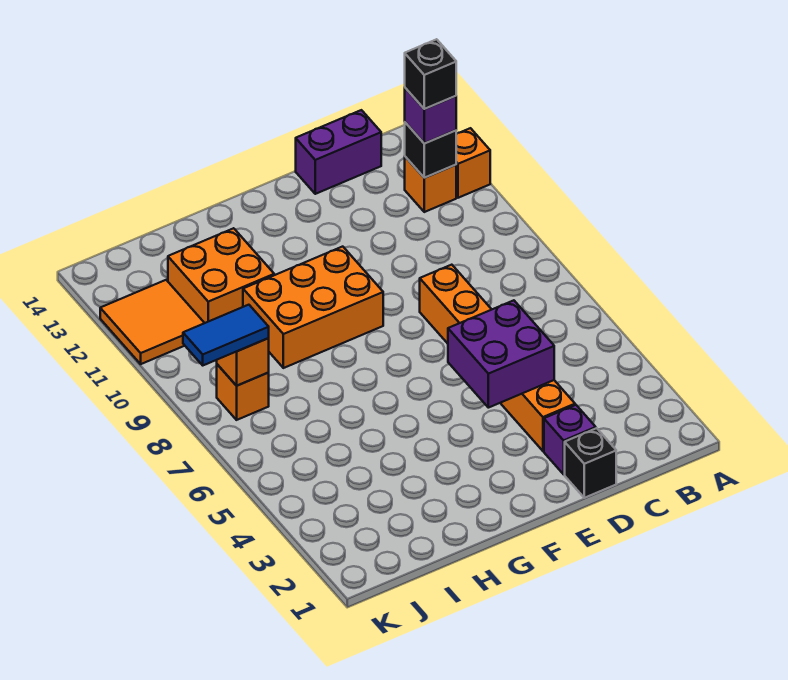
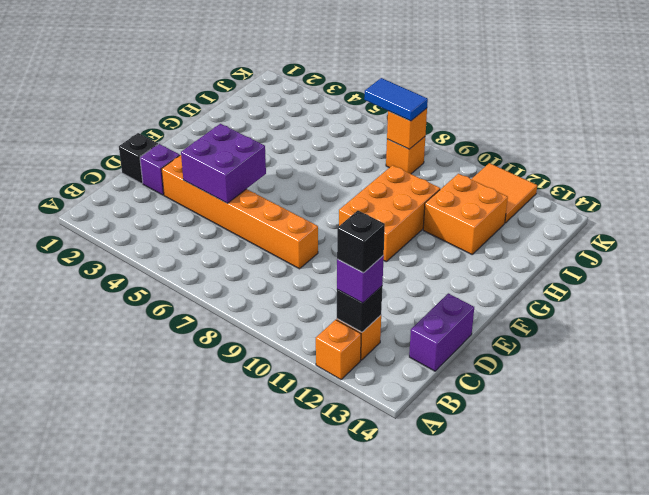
blue 1x2 tile [183,305,269,365] -> blue 1x2 tile turned to [364,78,428,121]

